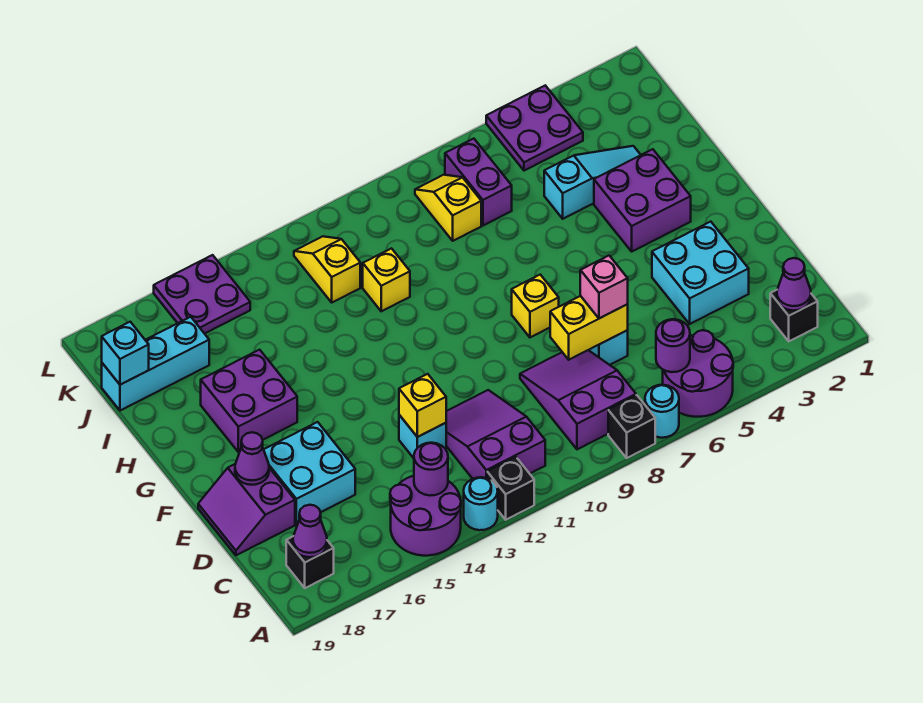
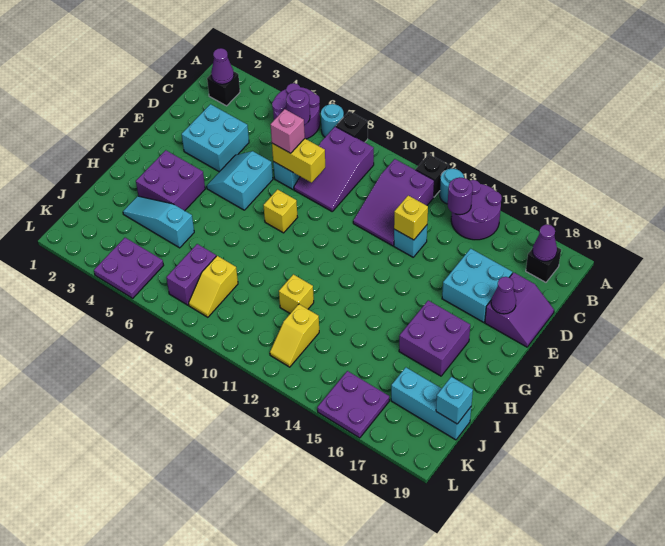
none -> cyan 2x2 slope [207,151,273,210]

